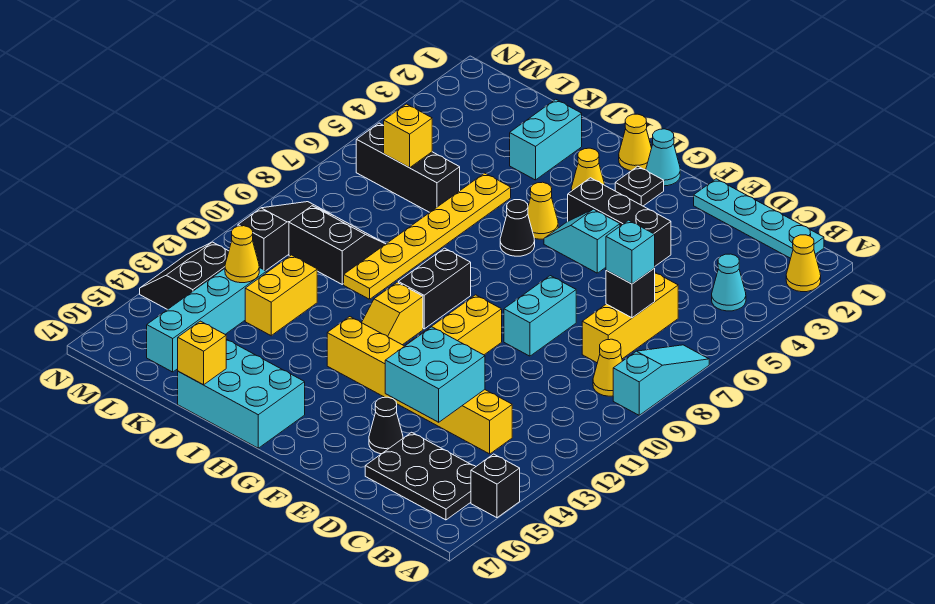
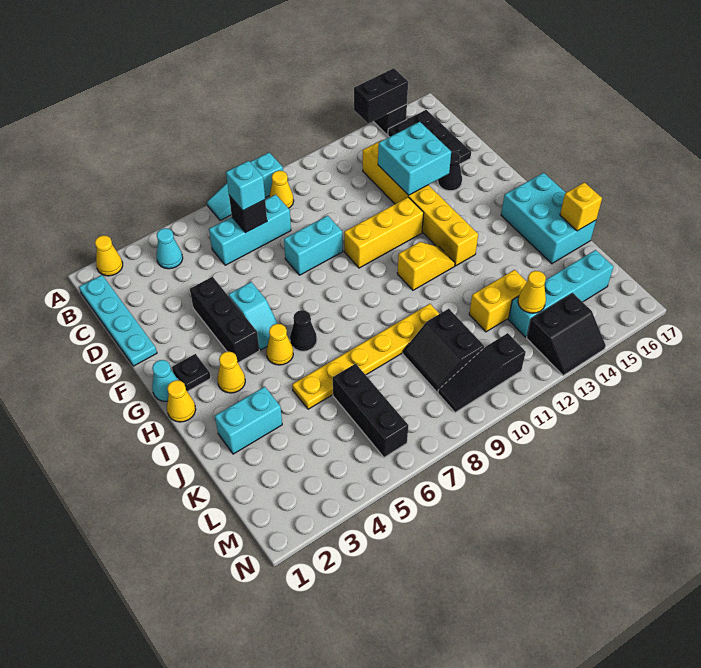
yellow 1x3 brick [582,273,678,363] -> cyan 1x3 brick [209,195,291,265]
black 1x2 brick [398,248,471,329] -> black 1x2 brick moved to [354,68,408,123]
yellow 1x1 brick [383,104,432,168] -> none

